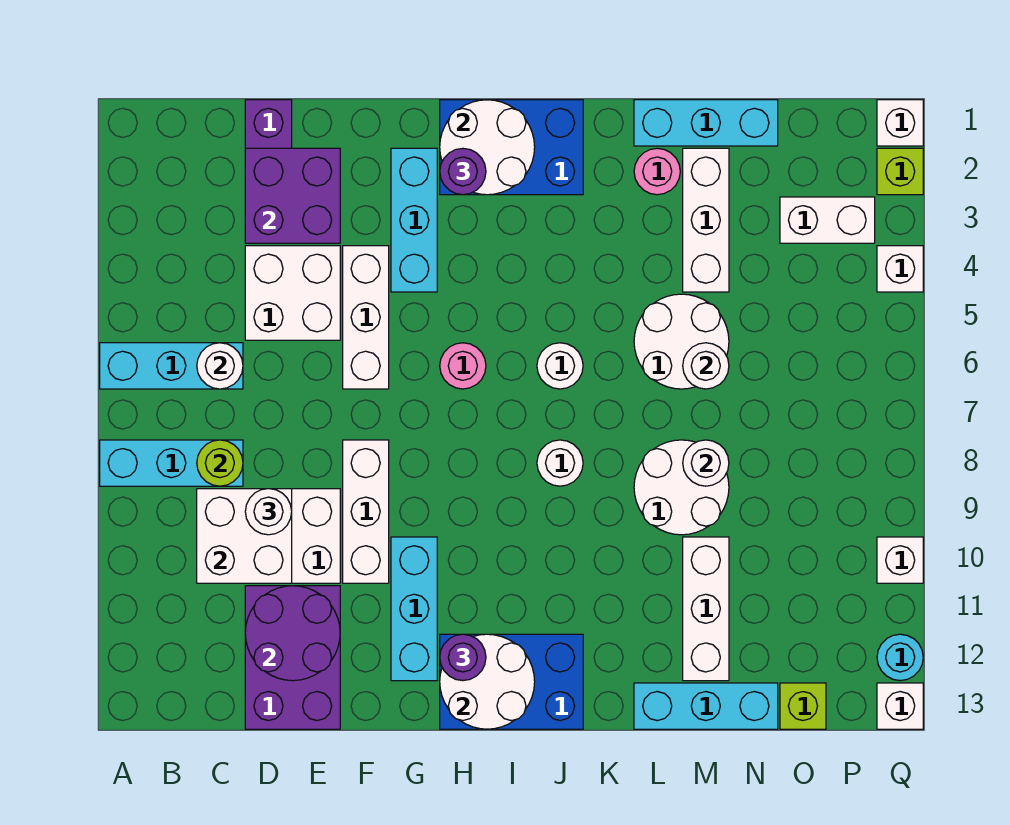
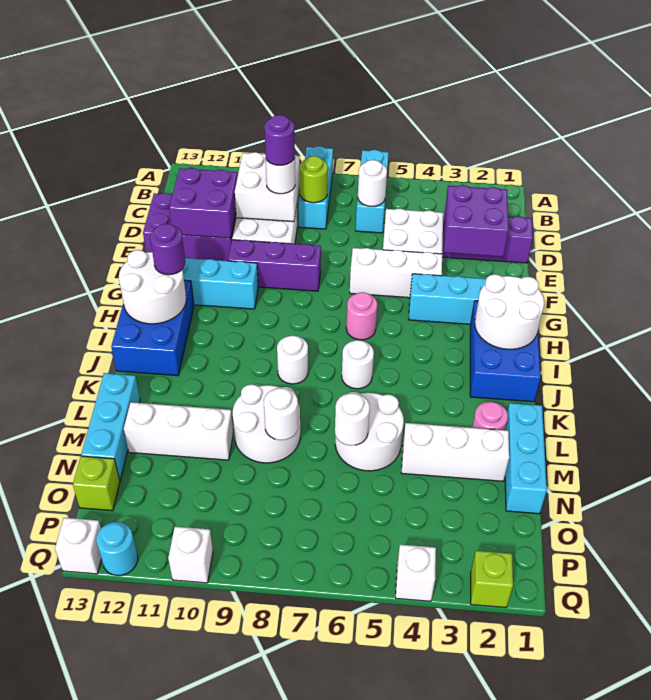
purple 2x2 round brick [245,586,340,681] -> purple 2x2 brick [169,168,237,238]
white 1x3 brick [343,440,389,583] -> purple 1x3 brick [228,240,321,291]
purple 1x1 round brick [440,148,486,195] -> purple 1x1 round brick moved to [264,115,295,165]
white 1x2 brick [780,197,875,243] -> none
white 1x1 brick [877,100,923,146] -> none

